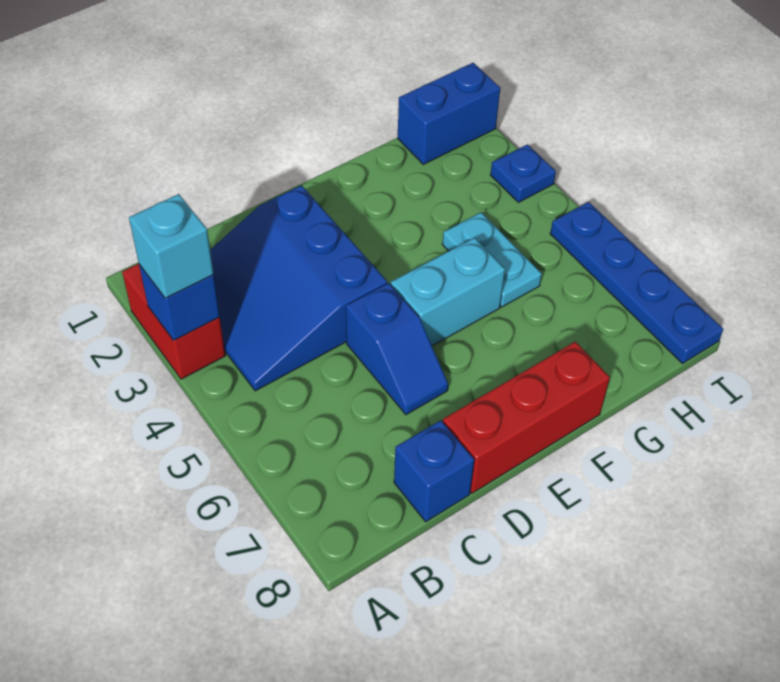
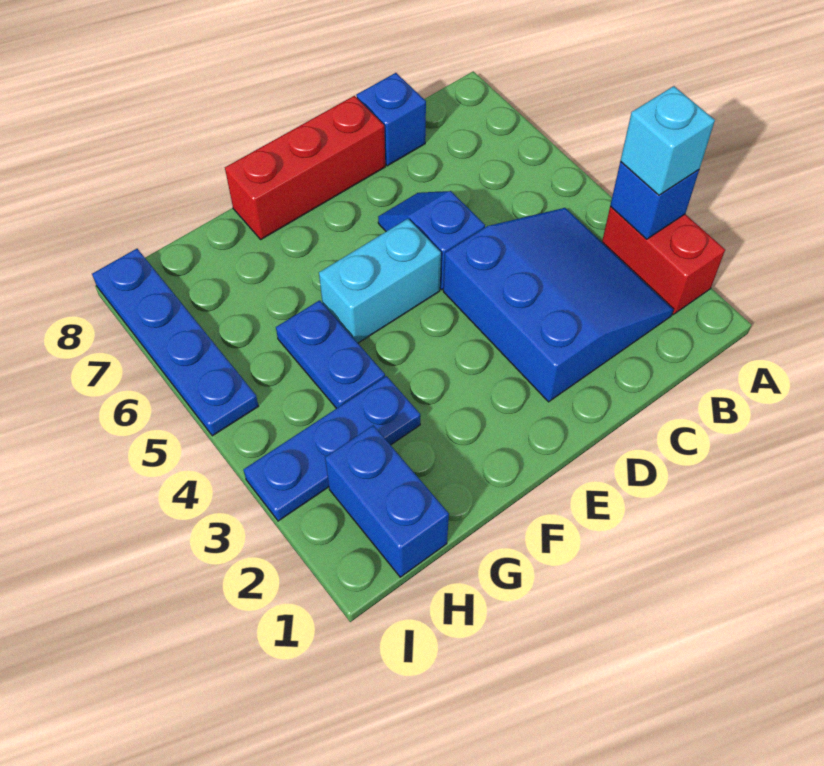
cyan 1x2 plate [442,213,542,307] -> blue 1x2 plate [276,300,385,408]
blue 1x2 brick [398,63,500,164] -> blue 1x2 brick turned to [325,425,449,577]
blue 1x1 plate [491,144,556,202] -> blue 1x3 plate [243,376,420,521]

